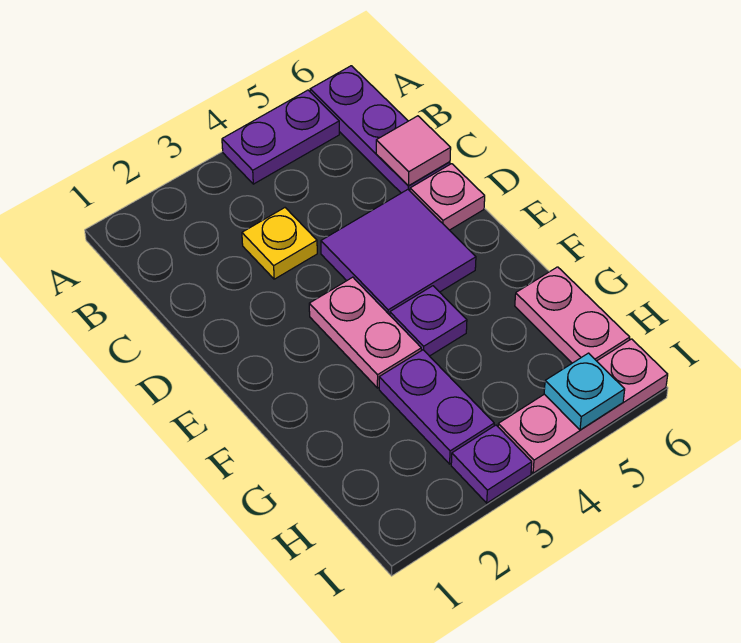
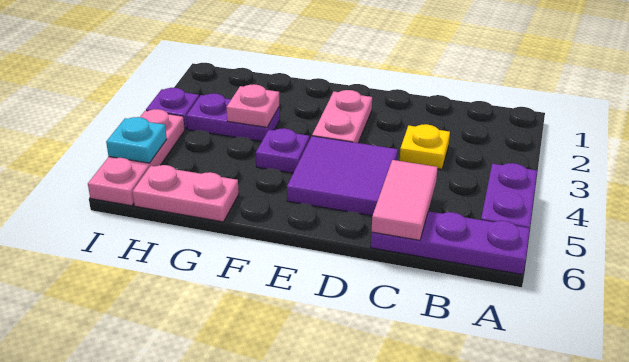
pink 1x1 tile [376,116,451,186] -> pink 1x2 tile [371,160,438,240]
pink 1x1 plate [410,164,485,230] -> pink 1x1 plate moved to [227,84,280,127]
pink 1x2 plate [309,277,421,388] -> pink 1x2 plate turned to [312,90,372,143]

